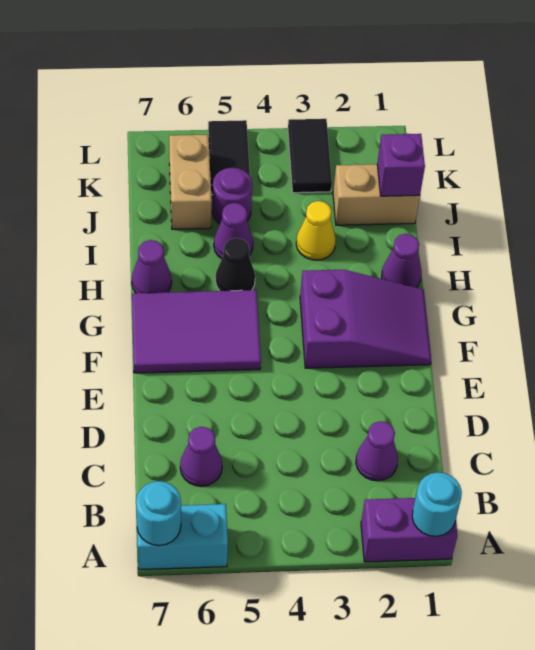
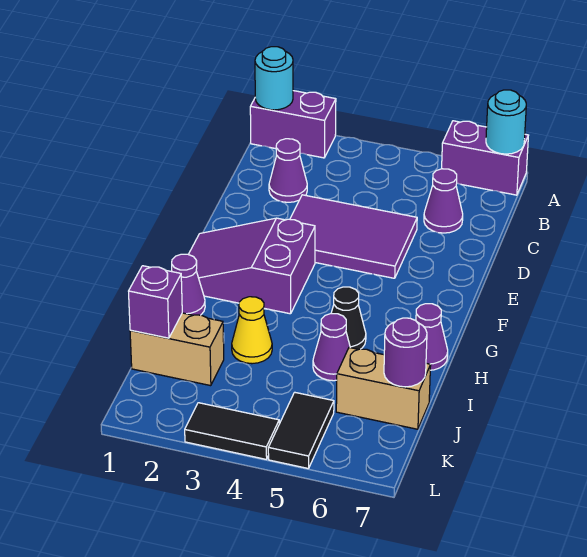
cyan 1x2 brick [137,504,228,570] -> purple 1x2 brick [442,121,528,195]
purple 2x3 tile [132,290,261,373] -> purple 2x3 tile moved to [290,195,417,278]
purple 1x1 round brick [212,168,252,224] -> purple 1x1 round brick moved to [384,318,427,387]
tan 1x2 brick [169,135,212,229] -> tan 1x2 brick turned to [336,348,431,429]
black 1x2 tile [288,119,332,193] -> black 1x2 tile turned to [185,403,279,459]

